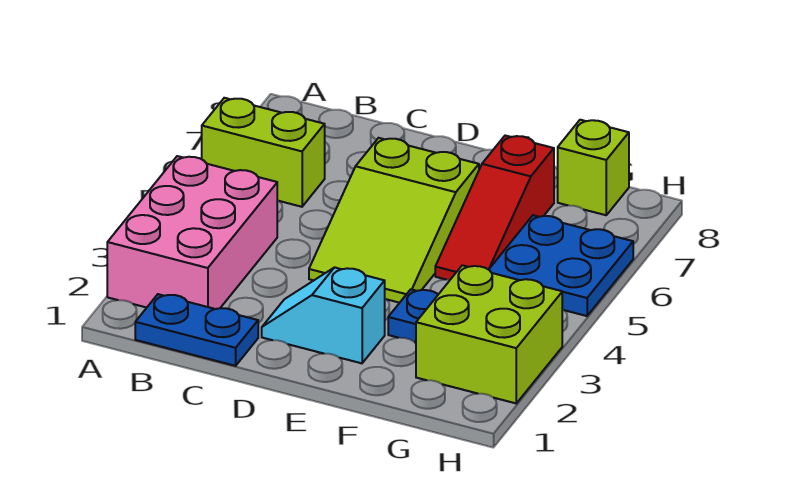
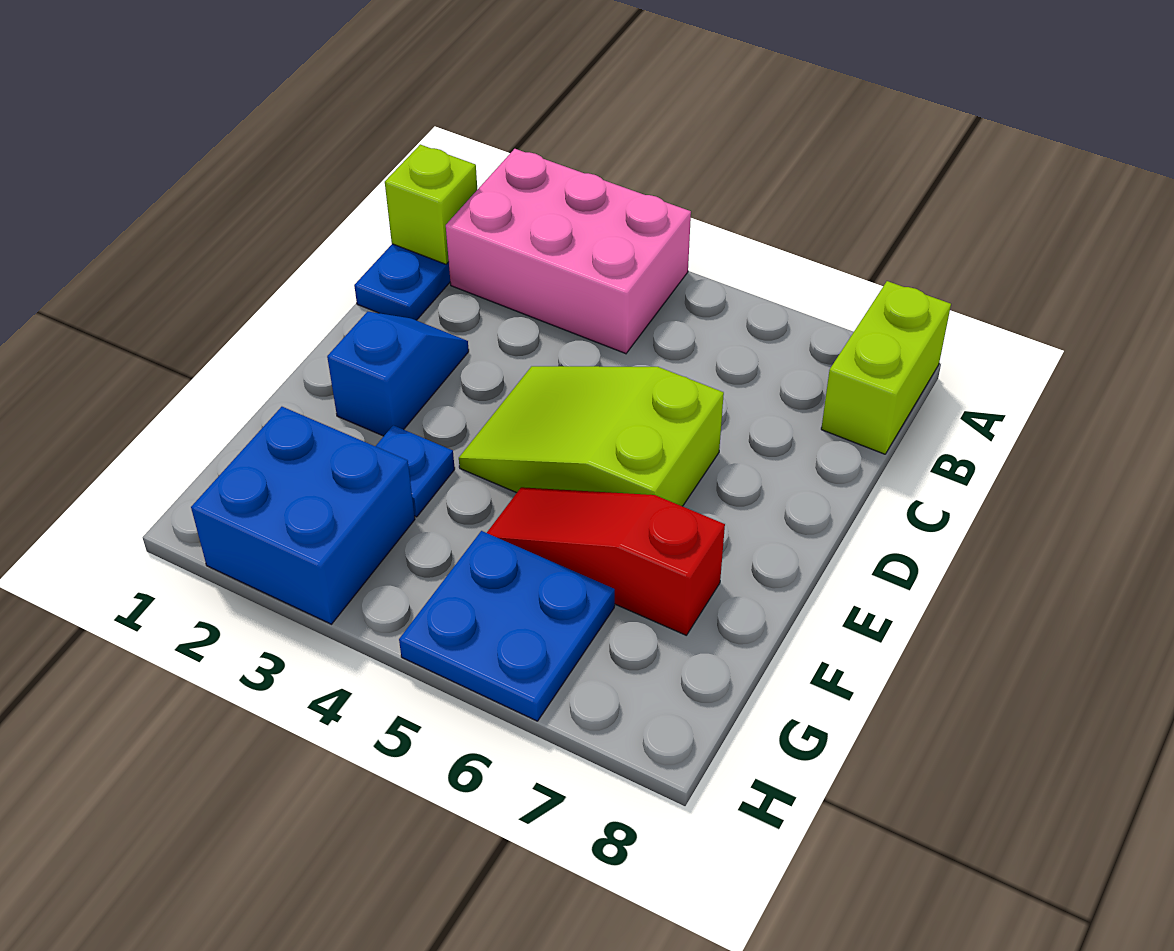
lime 1x2 brick [202,98,325,207] -> lime 1x2 brick moved to [821,281,951,454]
cyan 1x2 slope [262,267,385,363] -> blue 1x2 slope [327,312,469,436]
lime 2x2 brick [416,265,562,403] -> blue 2x2 brick [191,407,415,624]
lime 1x1 brick [558,120,629,215] -> lime 1x1 brick moved to [385,144,477,264]

